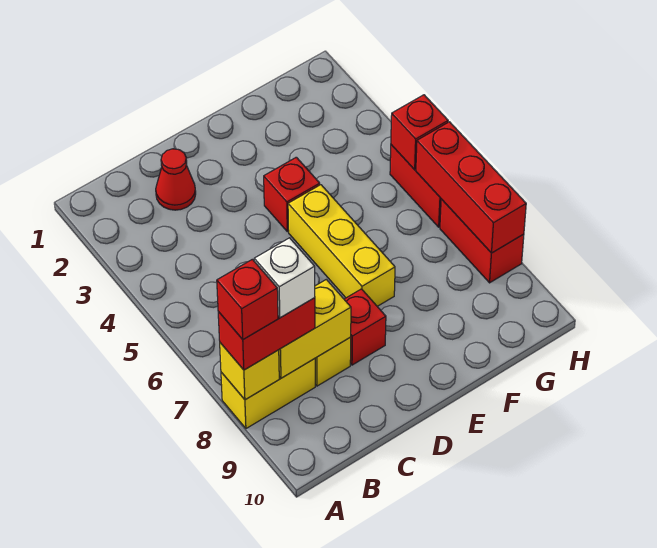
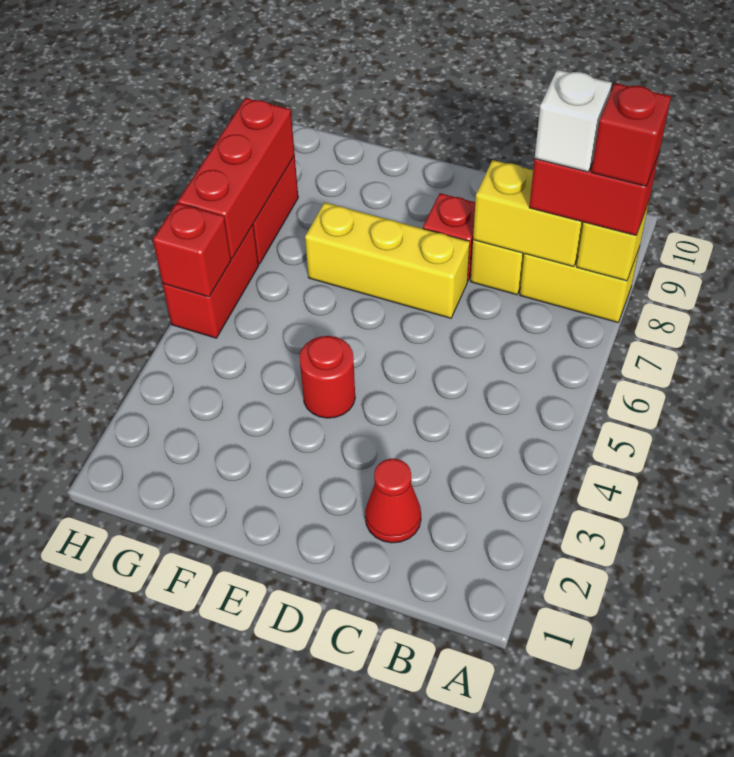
red 1x1 brick [264,157,320,232] -> red 1x1 round brick [299,336,355,418]
yellow 1x3 brick [288,185,395,306] -> yellow 1x3 brick turned to [305,202,470,318]

